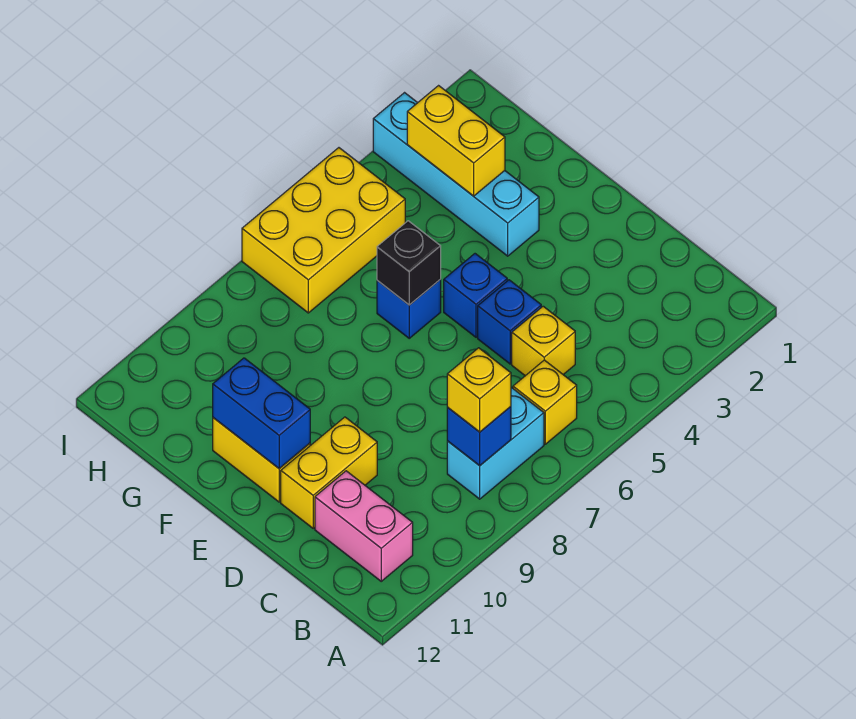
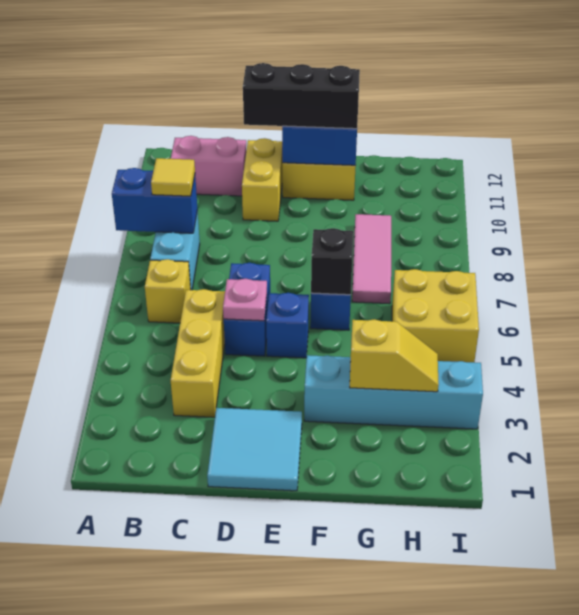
blue 1x1 brick [447,407,511,466] -> blue 1x2 brick [112,168,198,233]
yellow 1x1 brick [447,348,511,432] -> yellow 1x1 tile [151,158,195,196]
yellow 1x1 brick [512,306,575,376] -> yellow 1x3 brick [171,289,225,417]
none -> cyan 2x2 tile [207,408,302,491]
blue 1x1 brick [478,280,541,364] -> blue 1x2 brick [224,263,270,356]
none -> pink 1x1 plate [223,279,267,321]
none -> black 1x3 brick [243,63,360,129]
yellow 1x2 brick [407,86,505,196] -> yellow 1x2 slope [350,319,439,392]
none -> pink 1x3 tile [352,214,391,304]
yellow 2x3 brick [242,148,405,313] -> yellow 2x2 brick [392,269,479,362]

